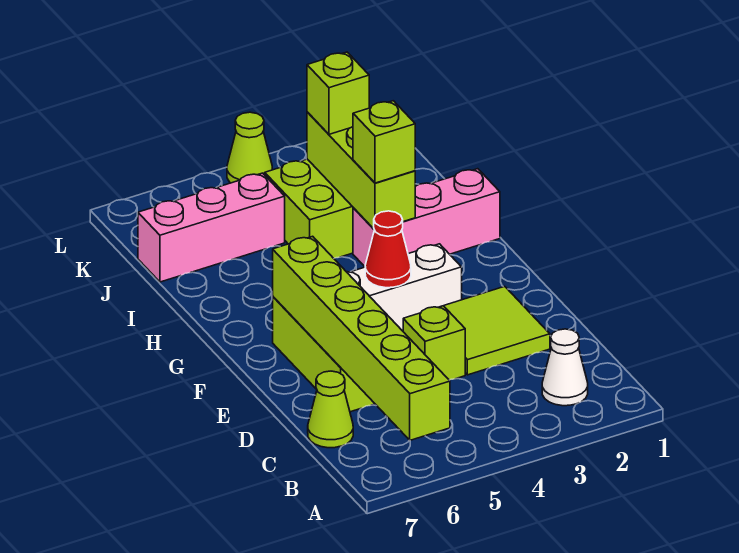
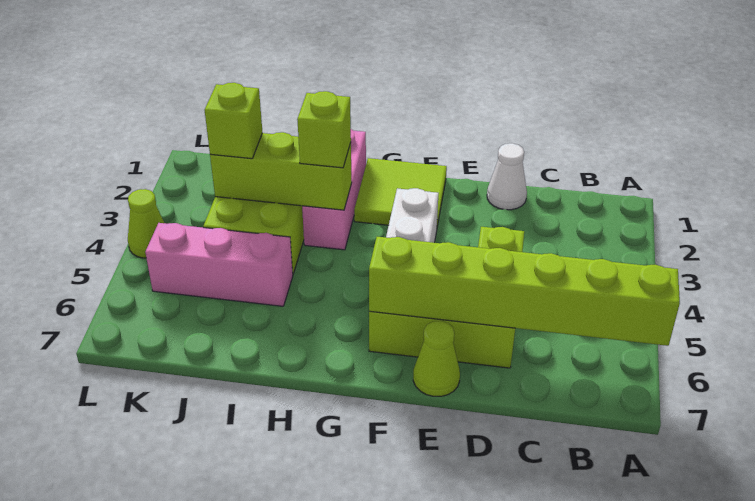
white 1x1 cone [542,329,588,406] -> white 1x1 cone moved to [487,143,527,210]
lime 1x1 cone [308,371,353,448] -> lime 1x1 cone moved to [413,321,460,396]
lime 2x2 tile [444,286,550,375] -> lime 2x2 tile moved to [354,158,447,226]
red 1x1 cone [365,211,411,288] -> none
pink 1x3 brick [138,173,285,282] -> pink 1x3 brick turned to [145,223,293,306]

